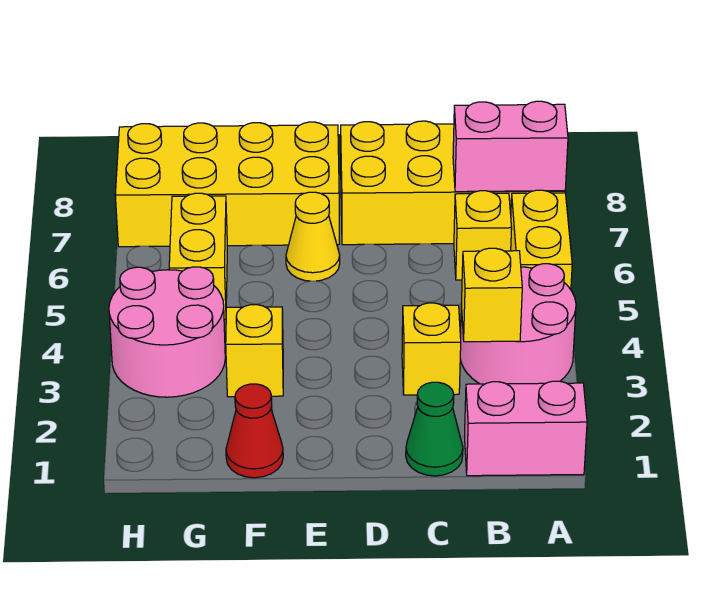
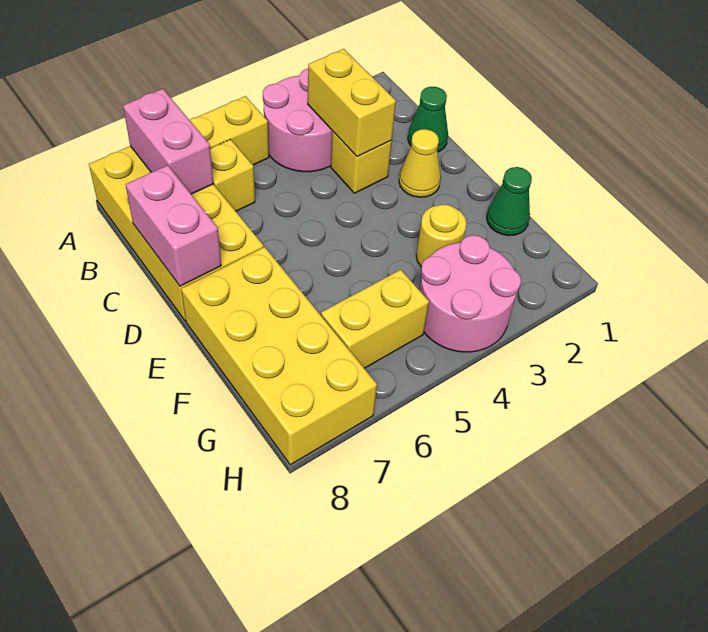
pink 1x2 brick [464,381,587,476] -> pink 1x2 brick moved to [126,165,221,286]
yellow 1x1 brick [461,248,522,342] -> yellow 1x2 brick [308,49,396,157]
yellow 1x1 cone [286,192,340,281] -> yellow 1x1 cone moved to [399,129,441,197]
red 1x1 cone [226,384,283,478] -> green 1x1 cone [487,167,532,236]
yellow 1x1 brick [226,305,283,397] -> yellow 1x1 round brick [416,205,466,267]

